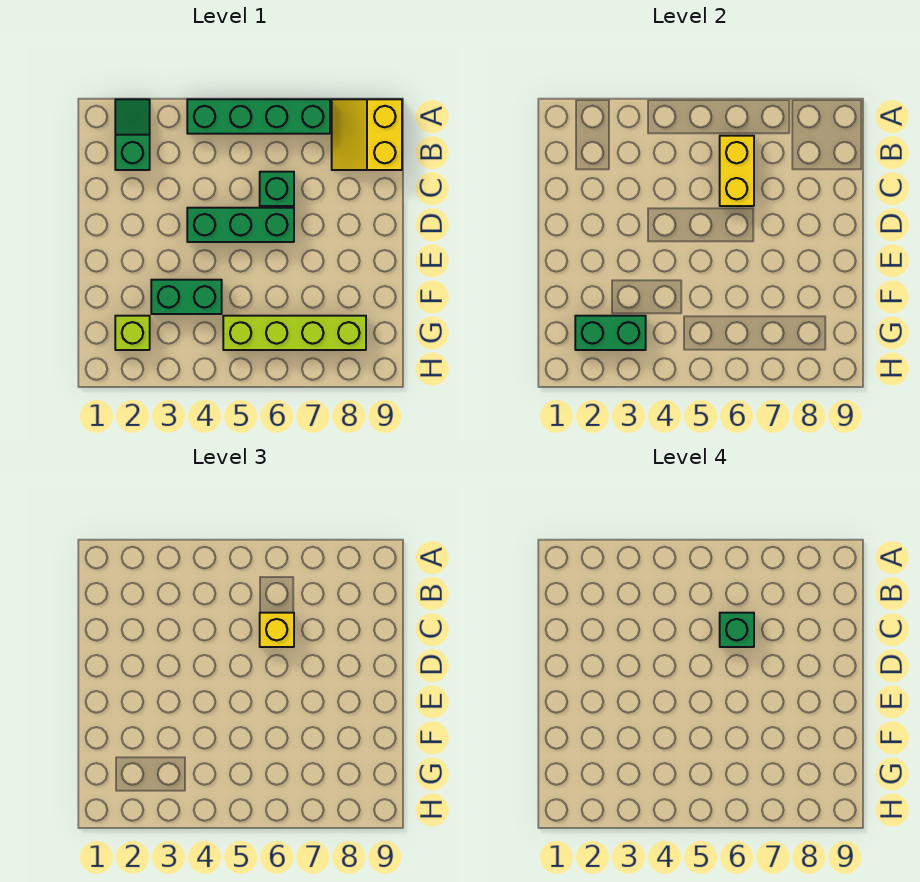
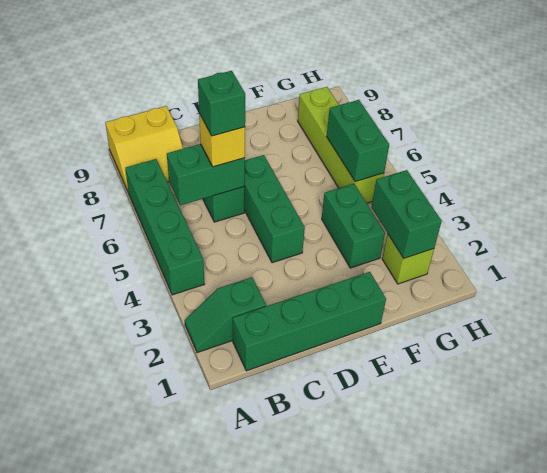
none -> green 1x4 brick [233,272,386,371]
yellow 1x2 brick [720,136,754,206] -> green 1x2 brick [167,144,245,205]
none -> green 1x2 brick [327,100,389,182]

